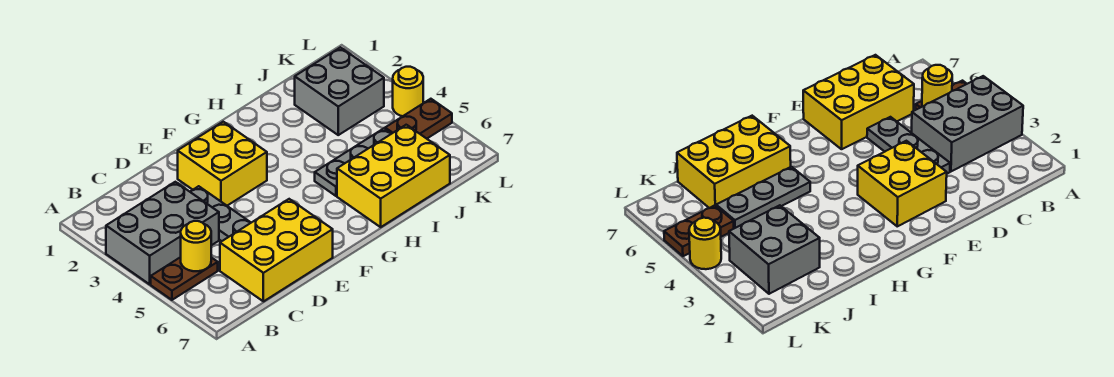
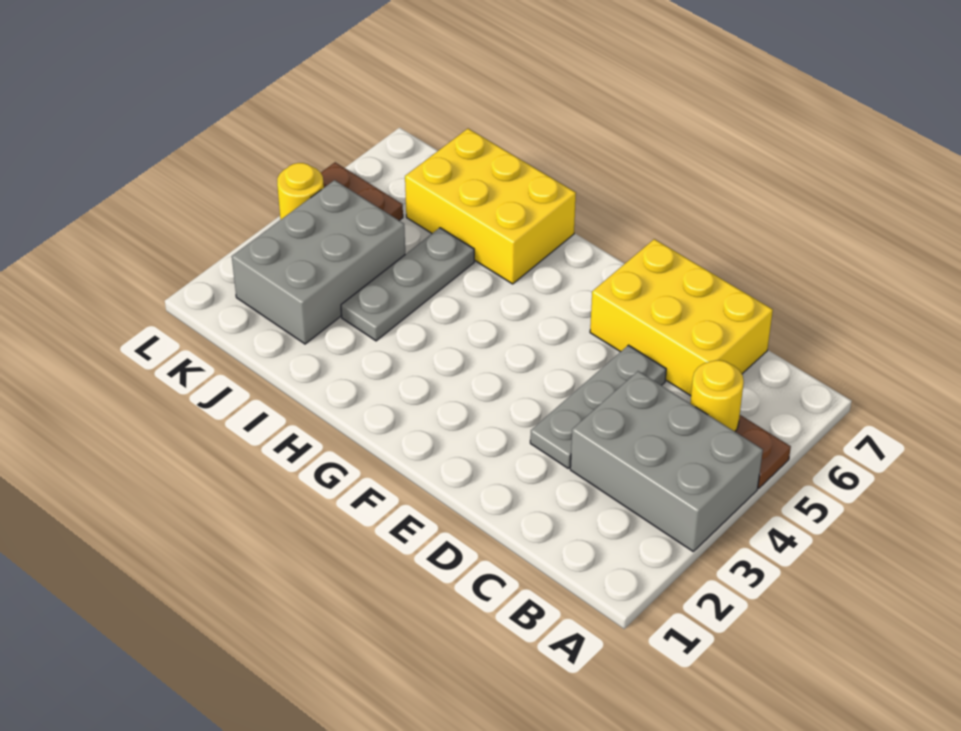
yellow 2x2 brick [178,122,267,206] -> none
grey 1x3 plate [315,129,392,196] -> grey 1x3 plate turned to [341,228,474,341]
grey 2x2 brick [295,47,384,135] -> grey 2x3 brick [232,180,405,344]

